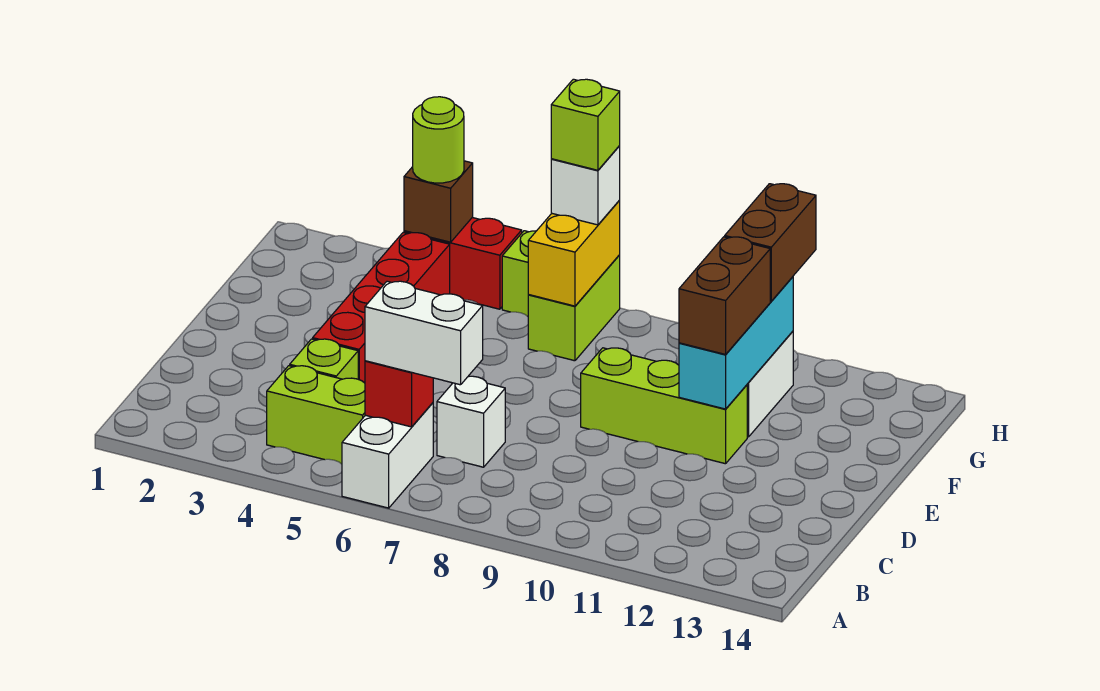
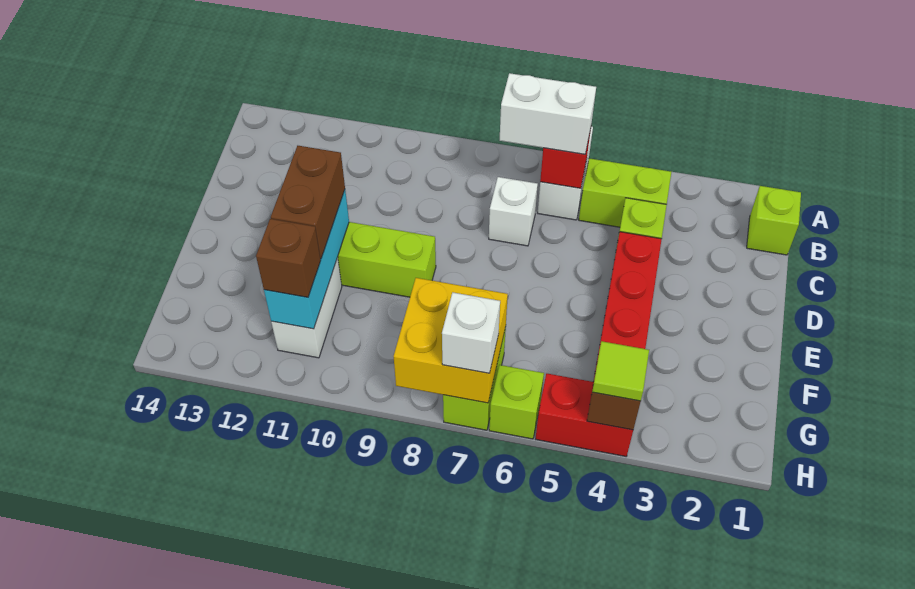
yellow 1x2 brick [528,200,620,306] -> yellow 2x2 brick [394,278,508,403]
brown 1x2 brick [725,184,816,301] -> brown 1x1 brick [256,219,321,297]
lime 1x1 round brick [413,97,464,183] -> lime 1x1 tile [592,341,649,401]
lime 1x1 brick [551,79,620,170] -> lime 1x1 brick moved to [747,186,801,255]

